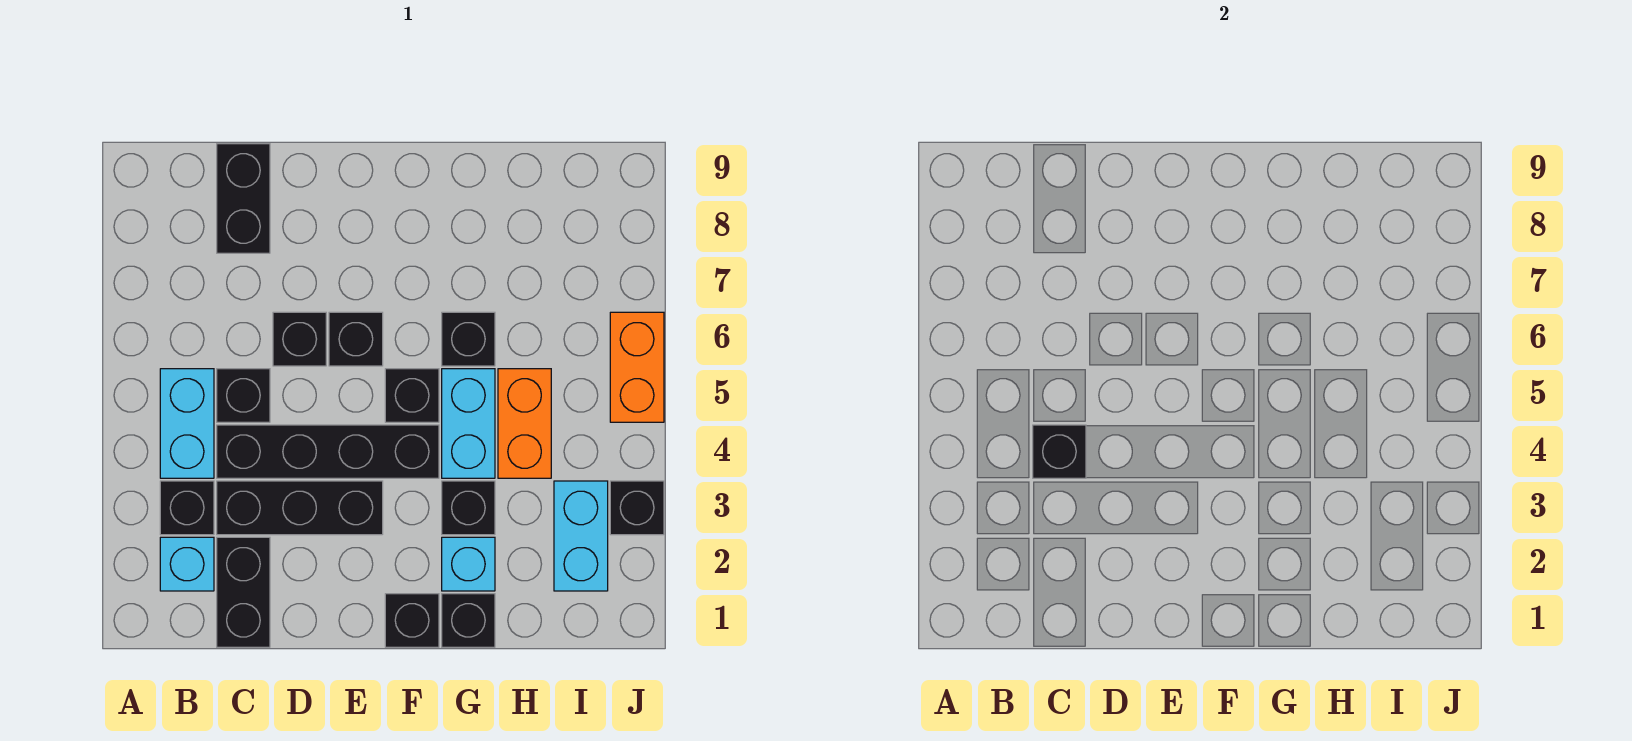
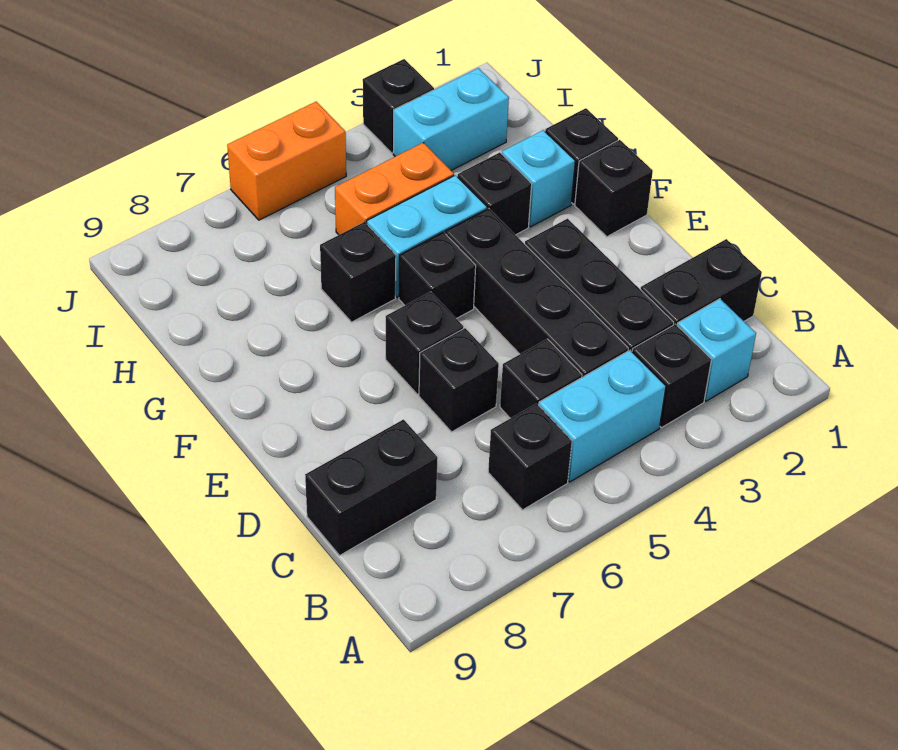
black 1x1 brick [1033,425,1086,478] -> black 1x1 brick moved to [488,404,572,510]

